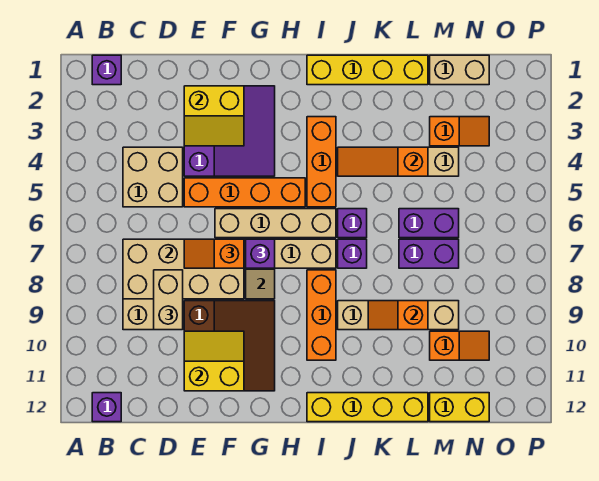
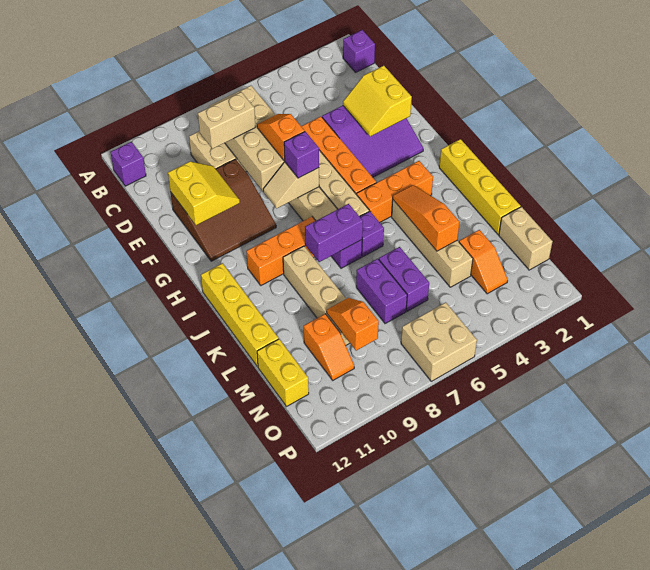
tan 2x2 brick [123,147,183,207] -> tan 2x2 brick moved to [401,302,477,381]
none -> purple 1x2 brick [305,204,363,262]
orange 1x2 slope [368,301,428,330] -> orange 1x2 slope moved to [327,298,379,351]

